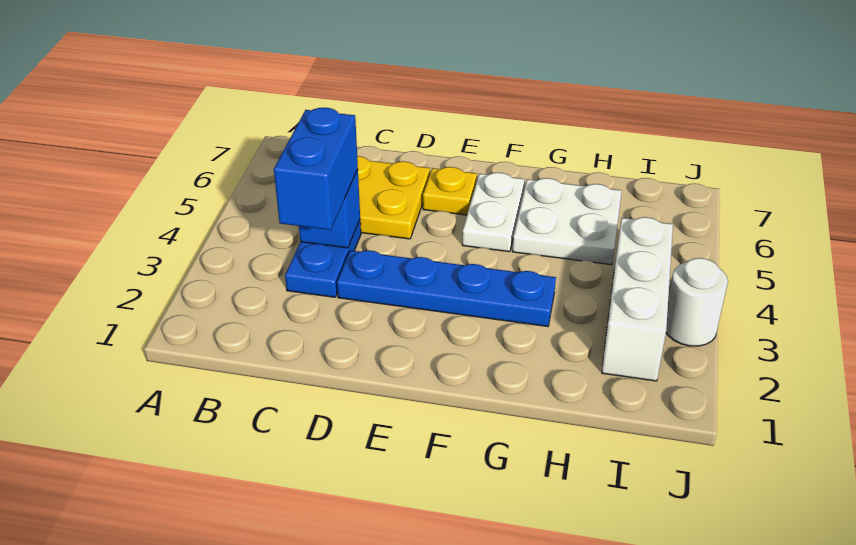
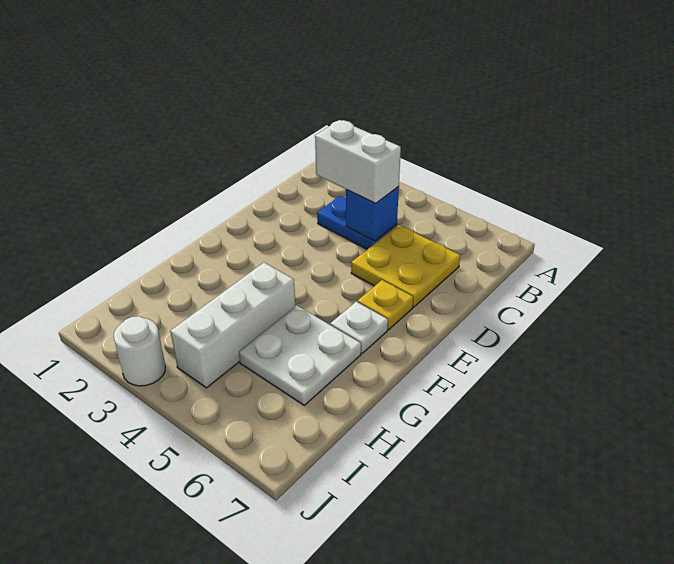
blue 1x2 brick [274,107,358,230] -> white 1x2 brick [315,120,401,204]
blue 1x4 plate [337,250,556,327] -> none
white 1x2 plate [462,173,525,252] -> white 1x1 plate [330,302,388,353]
white 1x3 brick [602,217,673,381] -> white 1x3 brick turned to [170,263,295,388]

